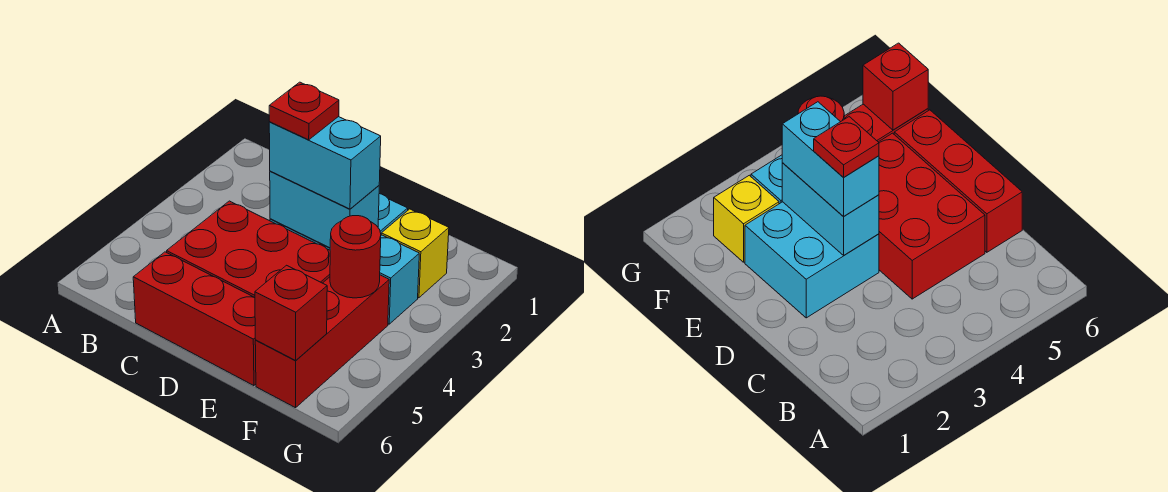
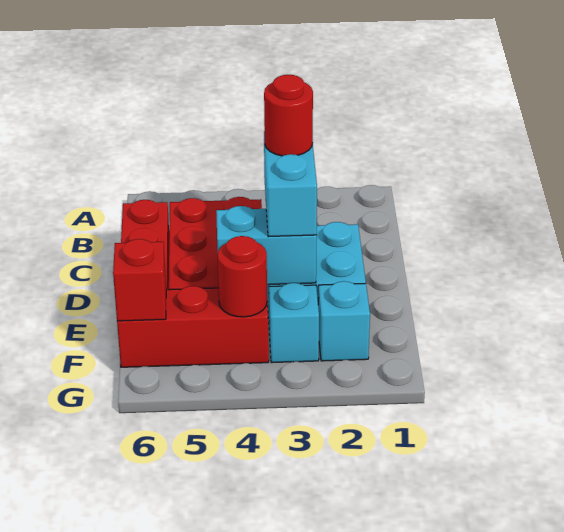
cyan 1x2 brick [270,171,379,248] -> cyan 1x2 brick turned to [216,206,317,285]
red 1x1 plate [269,82,339,140] -> red 1x1 round brick [264,75,313,156]
yellow 1x1 brick [381,209,449,298] -> cyan 1x1 brick [318,281,370,361]

